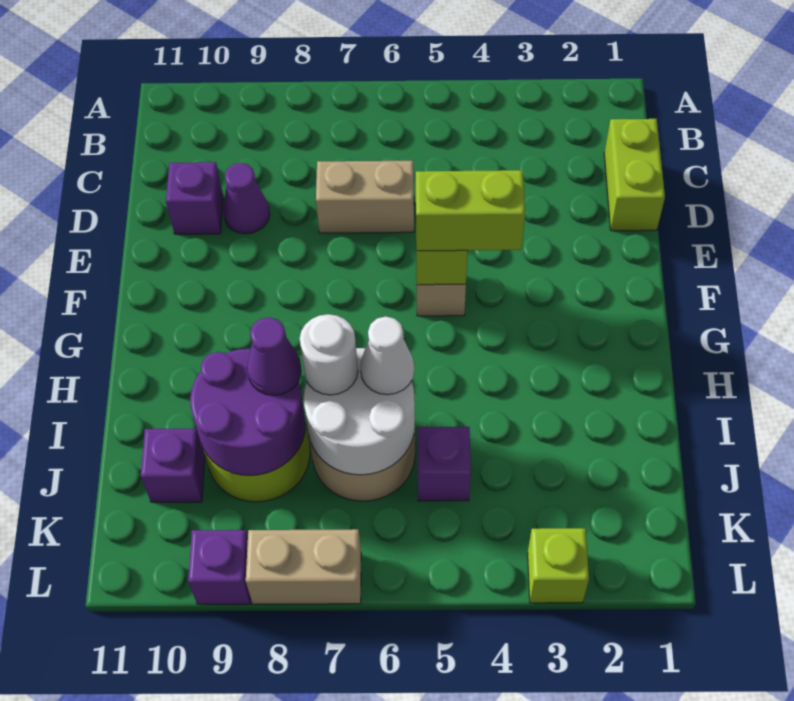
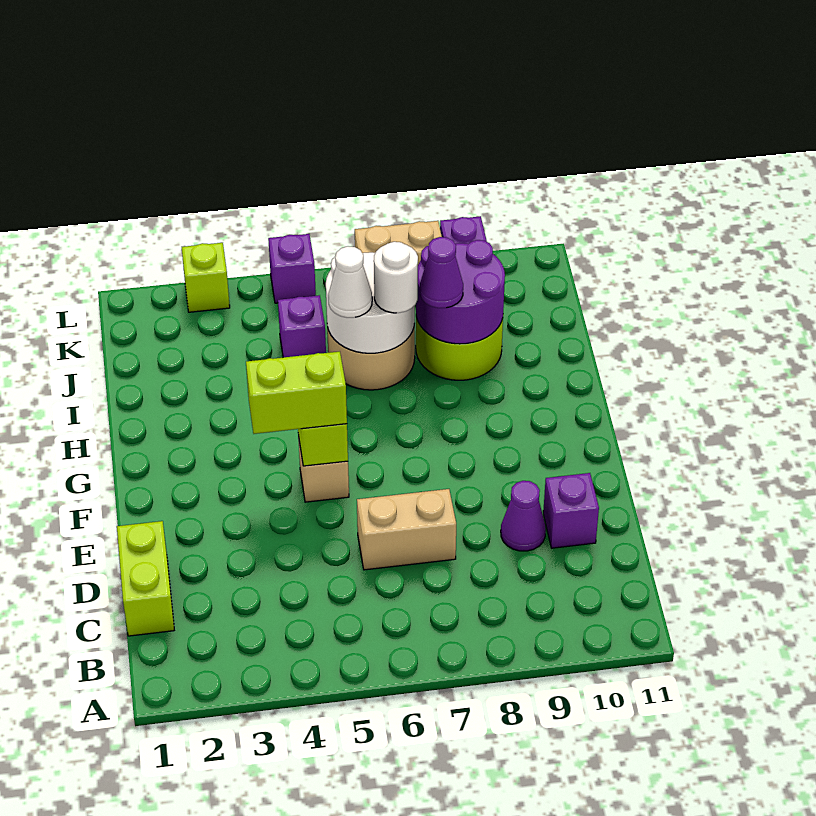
purple 1x1 brick [141,429,205,502] -> purple 1x1 brick moved to [268,234,316,303]

